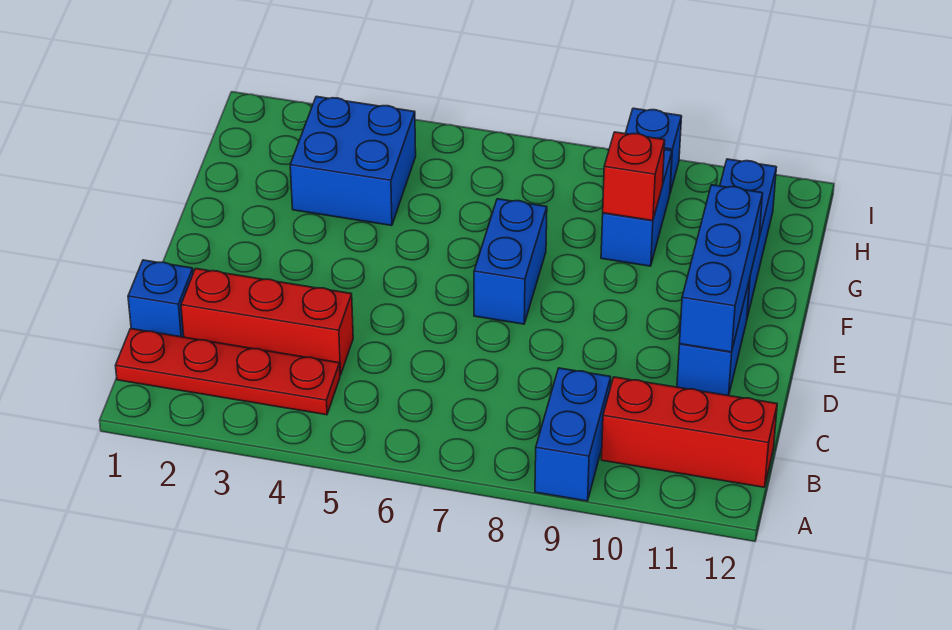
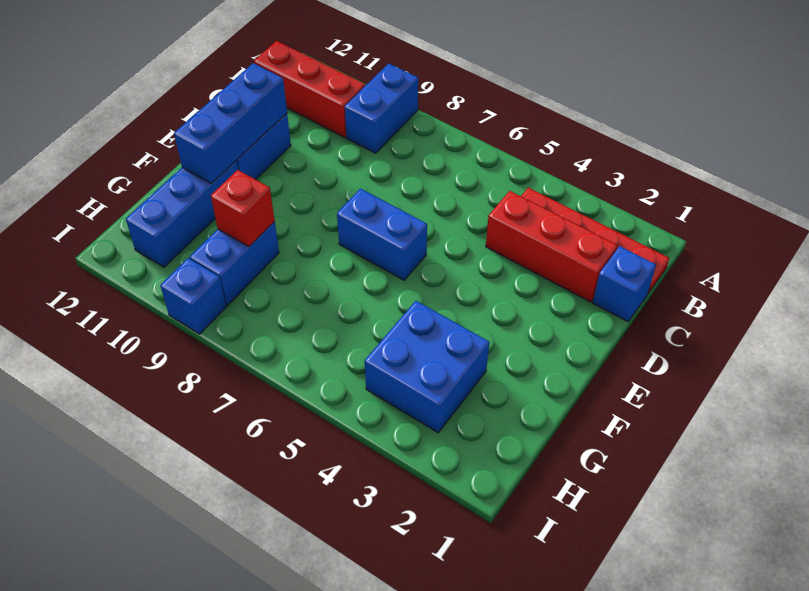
blue 1x2 brick [474,199,547,324] -> blue 1x2 brick turned to [337,189,427,280]

